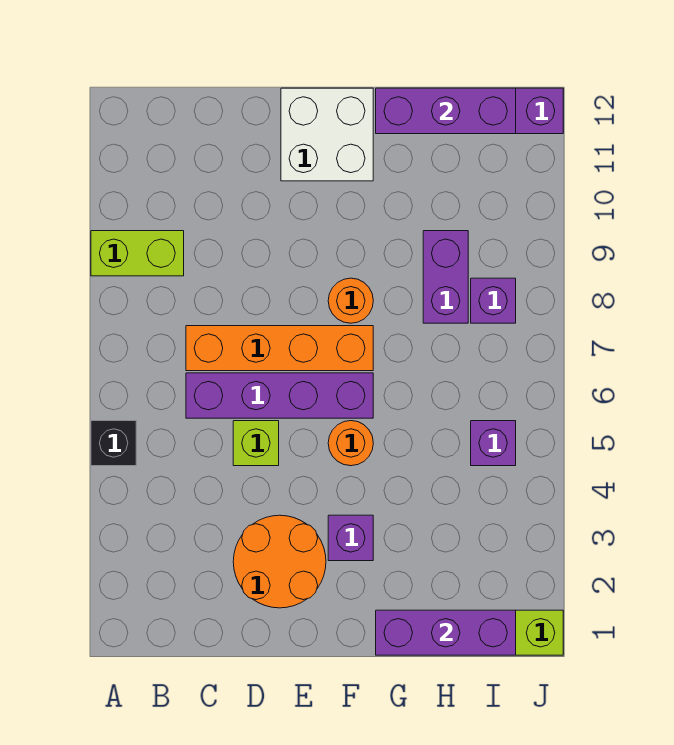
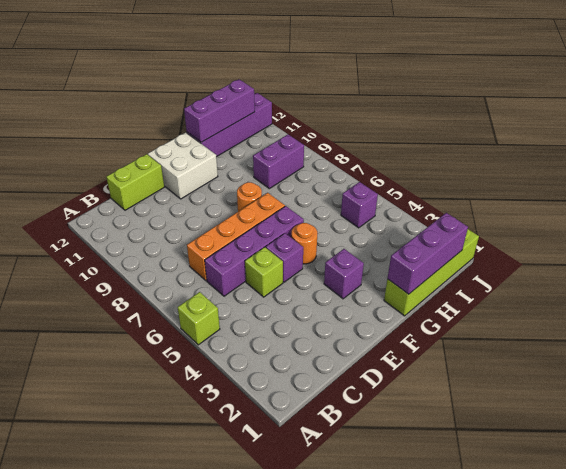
black 1x1 brick [91,421,136,466] -> lime 1x1 brick [178,292,220,345]
lime 1x2 brick [91,231,184,276] -> lime 1x2 brick moved to [106,154,164,210]
orange 2x2 round brick [233,515,326,608] -> none
purple 1x2 brick [423,231,468,323] -> purple 1x2 brick turned to [253,135,304,189]
purple 1x1 brick [471,278,516,323] -> purple 1x1 brick moved to [266,233,303,282]

